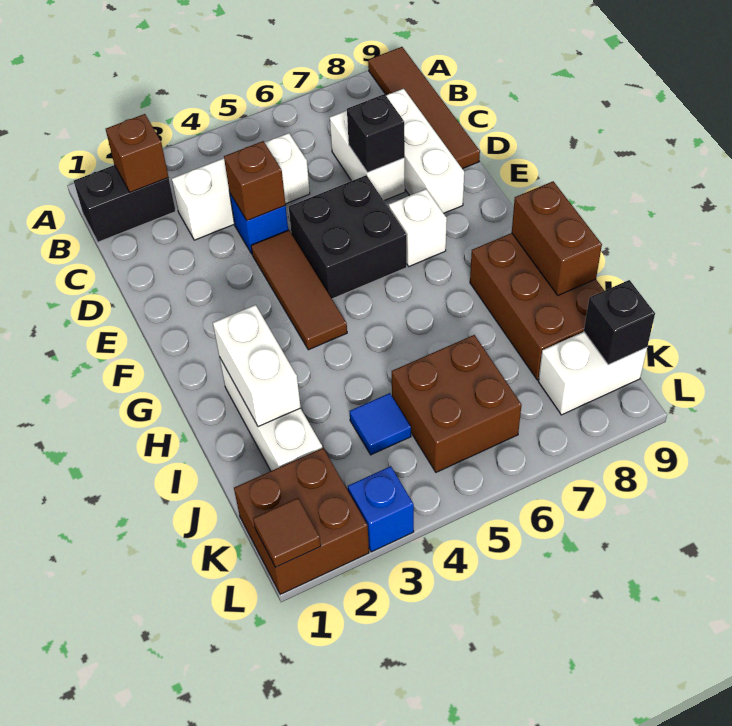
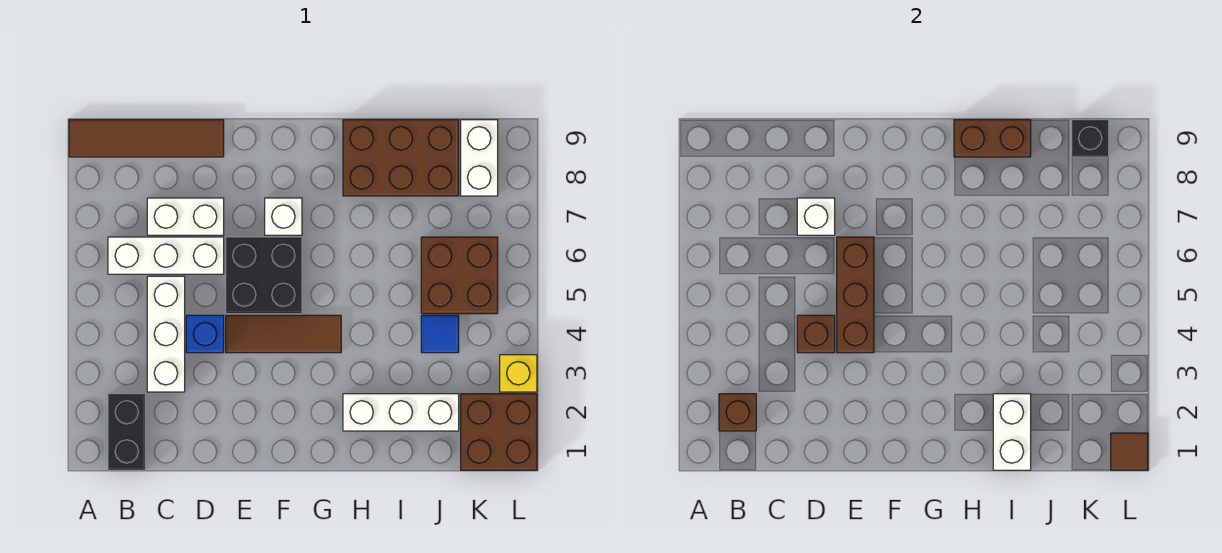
white 1x3 brick [386,89,464,213] -> white 1x3 brick moved to [108,237,224,274]
black 1x1 brick [347,94,405,173] -> white 1x1 brick [797,198,835,235]
none -> brown 1x3 brick [837,237,874,353]
white 1x2 brick [213,305,301,427] -> white 1x2 brick turned to [993,394,1031,470]
blue 1x1 brick [348,466,414,552] -> yellow 1x1 brick [500,355,537,392]

